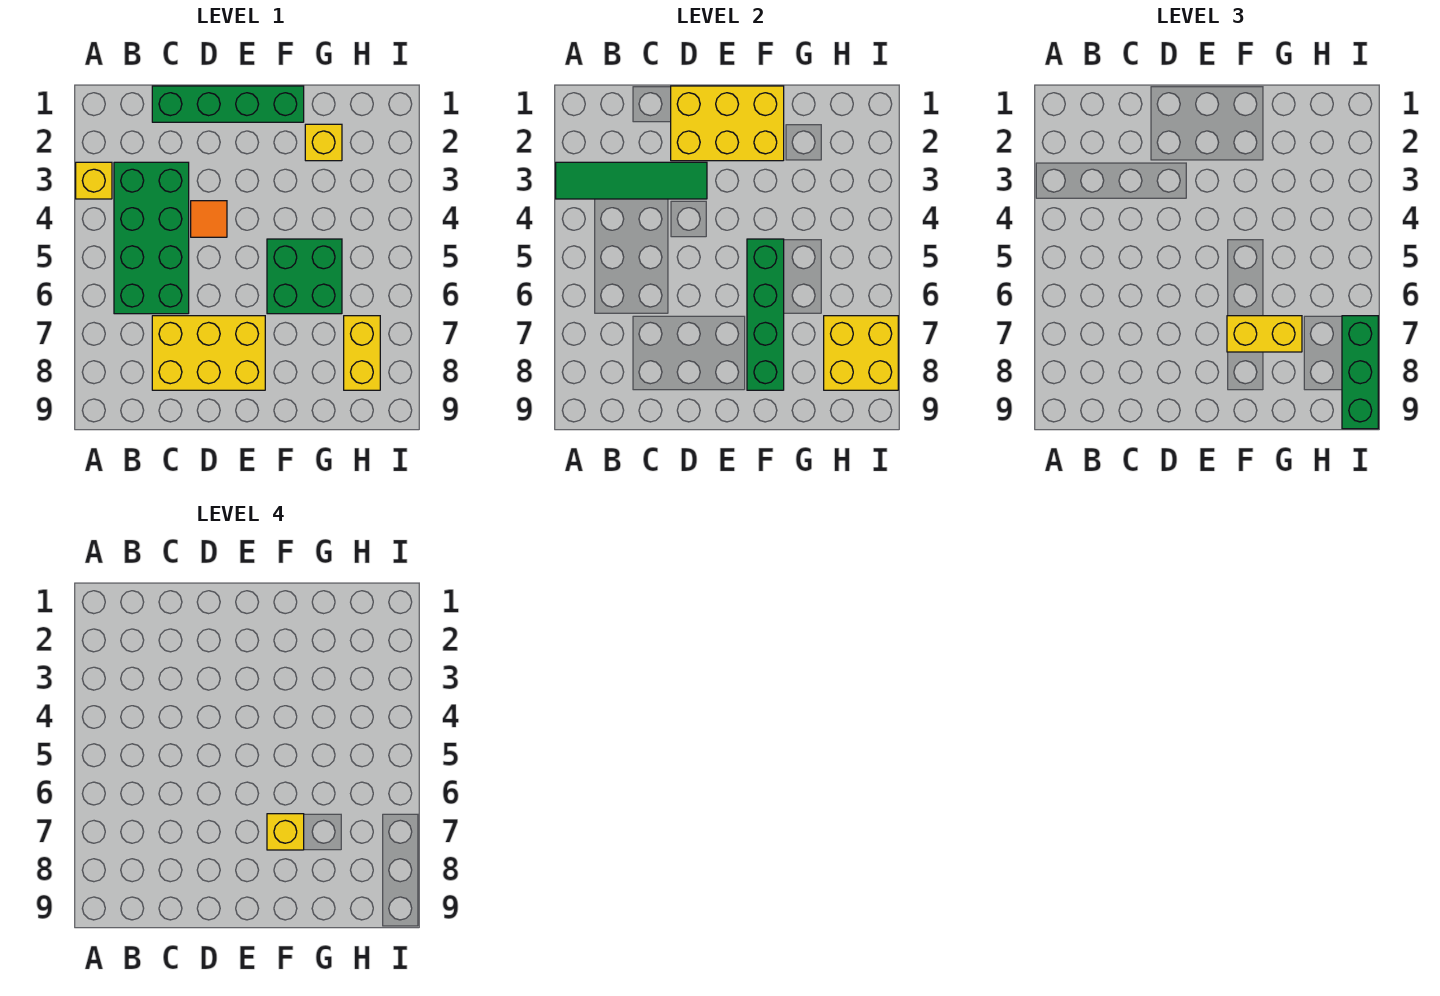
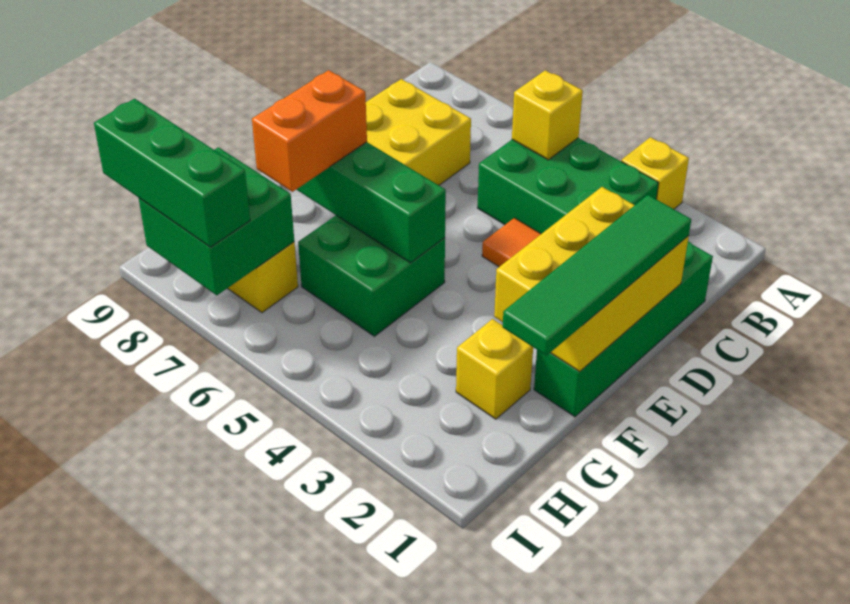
green 1x4 tile [556,162,707,199] -> green 1x4 tile moved to [503,195,691,356]
green 2x4 brick [114,162,189,314] -> green 2x3 brick [478,138,658,234]
yellow 1x2 brick [1227,316,1302,352] -> orange 1x2 brick [252,70,367,192]
yellow 1x1 brick [267,814,304,850] -> yellow 1x1 brick moved to [512,70,583,160]
yellow 2x2 brick [824,316,898,390] -> green 2x2 brick [139,147,294,295]

